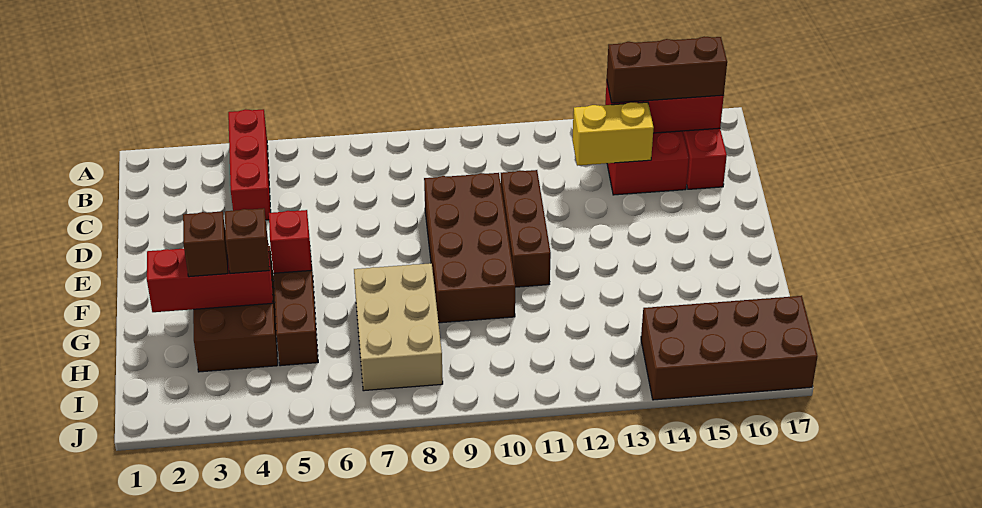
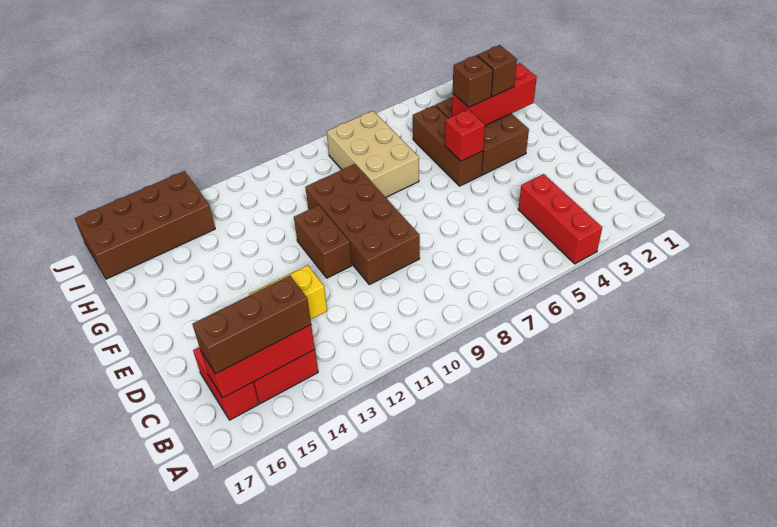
brown 1x3 brick [501,170,551,287] -> brown 1x2 brick [294,205,352,278]

